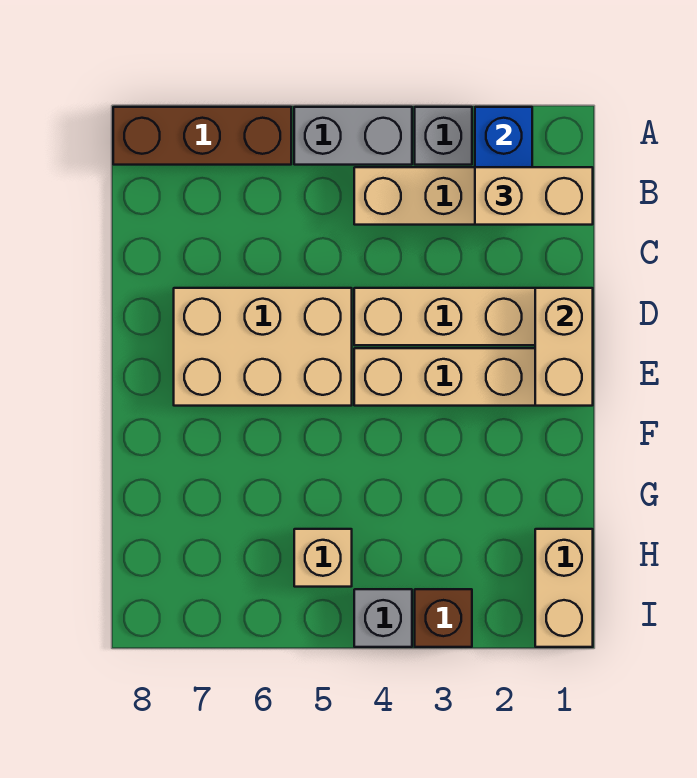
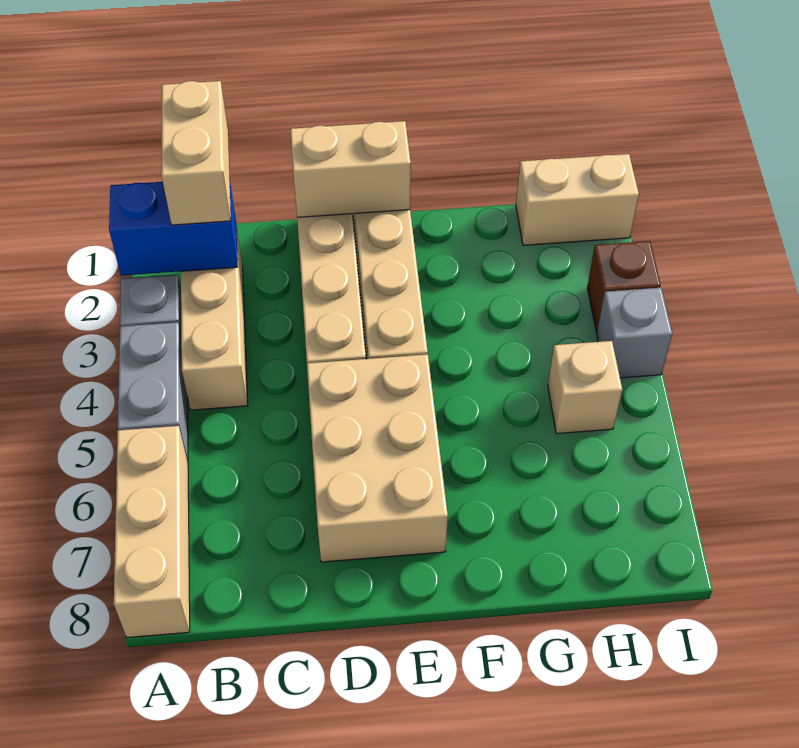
brown 1x3 brick [113,107,291,165] -> tan 1x3 brick [114,426,190,638]

